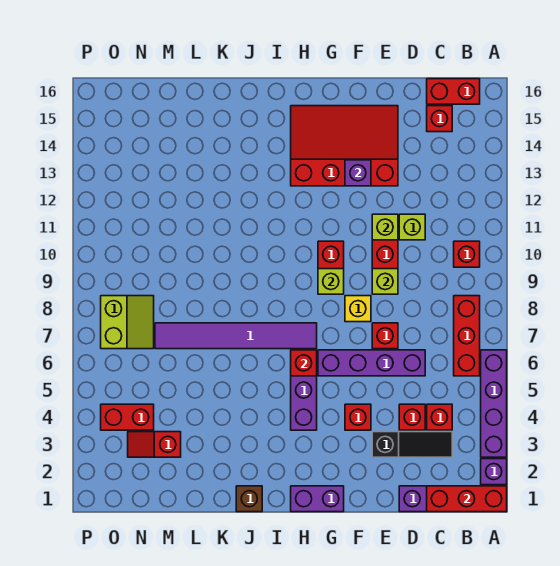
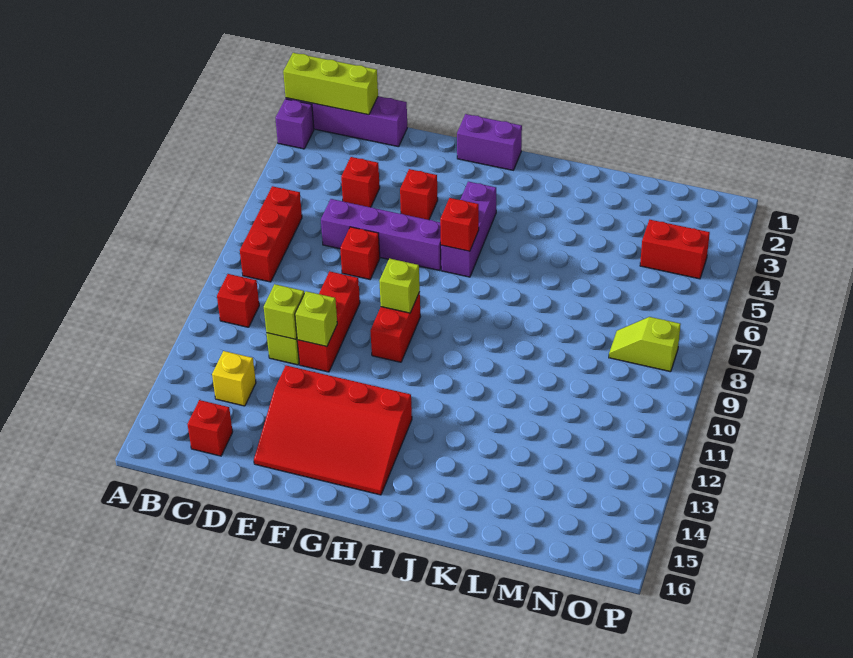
red 1x3 brick [427,486,507,512] -> lime 1x3 brick [283,53,378,115]
purple 1x4 brick [481,350,507,457] -> none
red 1x2 brick [427,79,480,104] -> none
black 1x3 slope [372,432,452,457] -> none
red 1x1 brick [427,404,452,430] -> none
lime 1x1 brick [372,269,398,294] -> lime 1x1 brick moved to [264,284,304,339]
yellow 1x1 brick [345,296,371,322] -> yellow 1x1 brick moved to [212,351,256,406]
purple 1x1 brick [345,160,371,186] -> none
purple 1x6 tile [155,323,317,349] -> none
brown 1x1 brick [236,486,262,512] -> none
red 1x2 slope [128,432,181,457] -> none
lime 2x2 slope [101,296,154,349] -> lime 1x2 slope [609,317,681,372]

